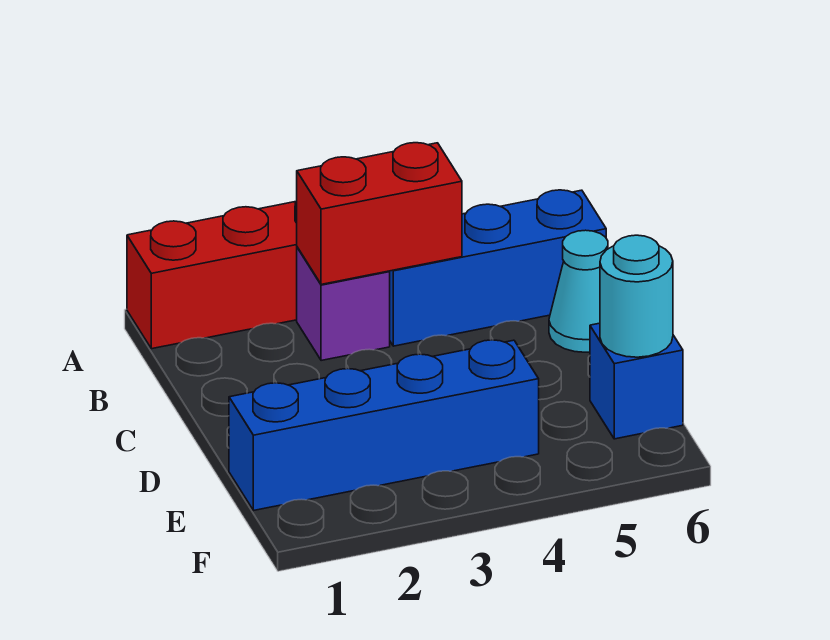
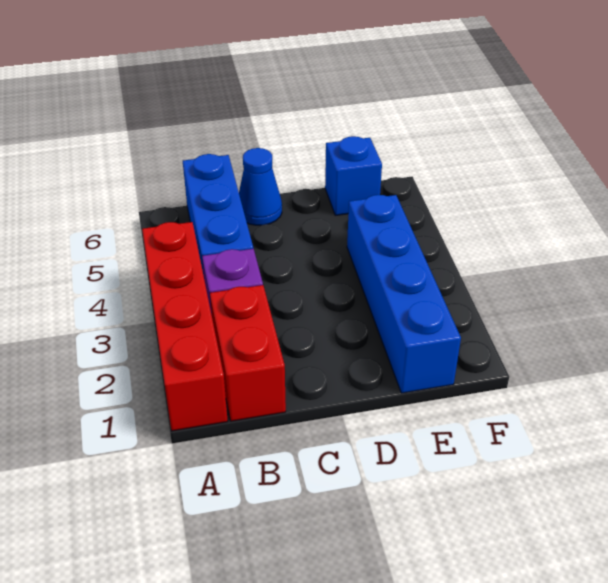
red 1x2 brick [297,143,462,284] -> red 1x2 brick moved to [210,285,286,421]
cyan 1x1 cone [549,230,608,352] -> blue 1x1 cone [239,148,282,225]
cyan 1x1 round brick [600,235,673,357] -> none

